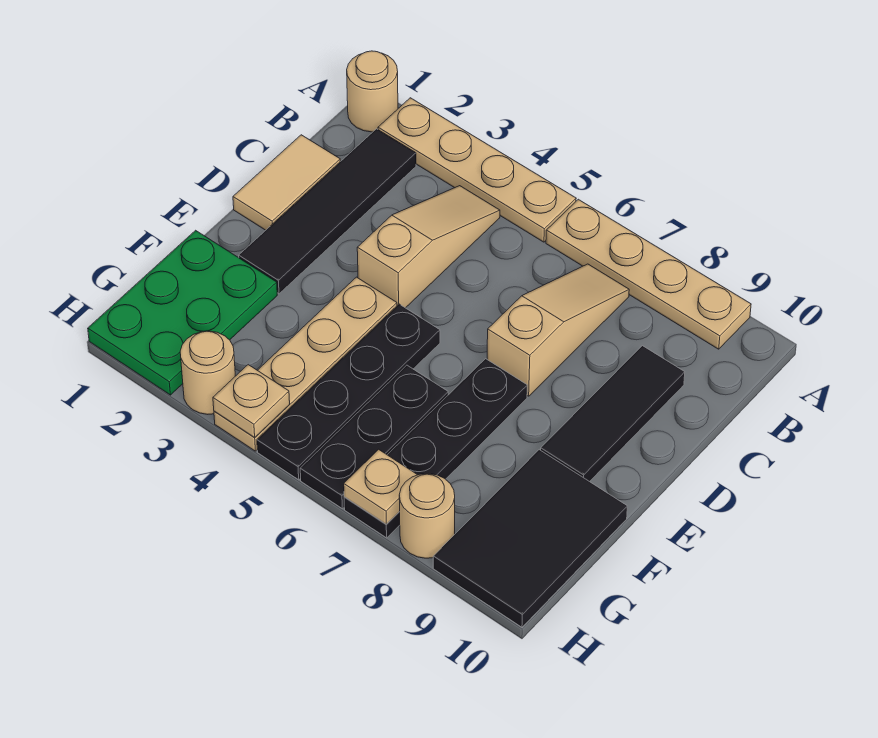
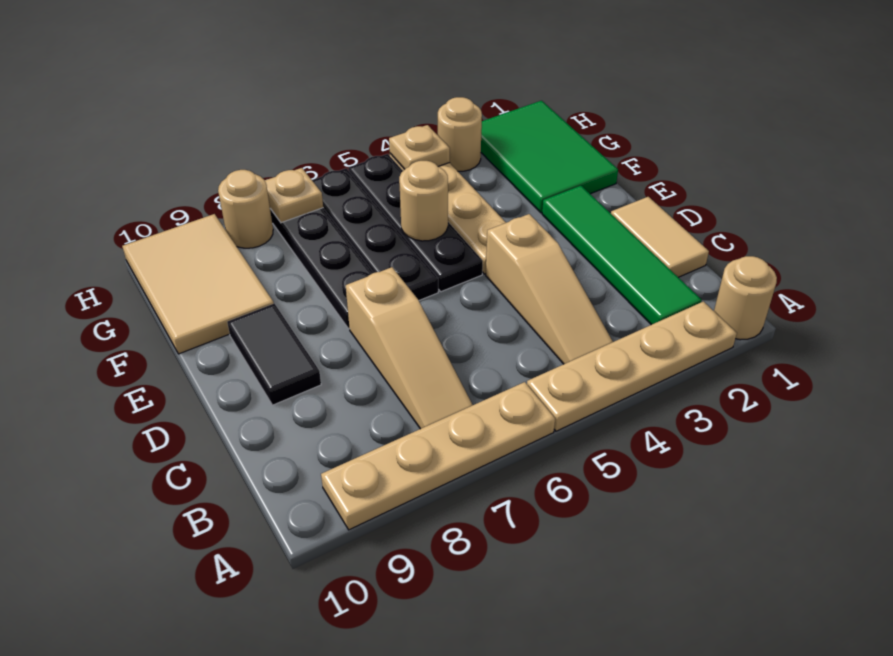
black 1x4 tile [239,129,416,294] -> green 1x4 tile [542,186,702,325]
black 1x3 tile [541,346,685,482] -> black 1x2 tile [227,303,321,405]
green 2x3 plate [88,230,277,395] -> green 2x3 tile [481,101,618,213]
none -> tan 1x1 round brick [399,161,448,241]
black 1x3 plate [300,365,448,509] -> black 1x4 plate [312,168,438,300]
black 2x3 tile [433,450,627,627] -> tan 2x3 tile [122,214,274,354]

